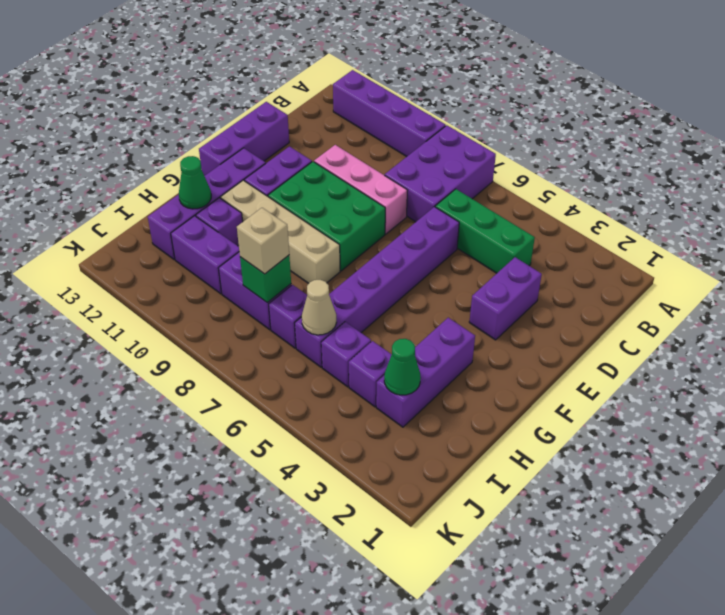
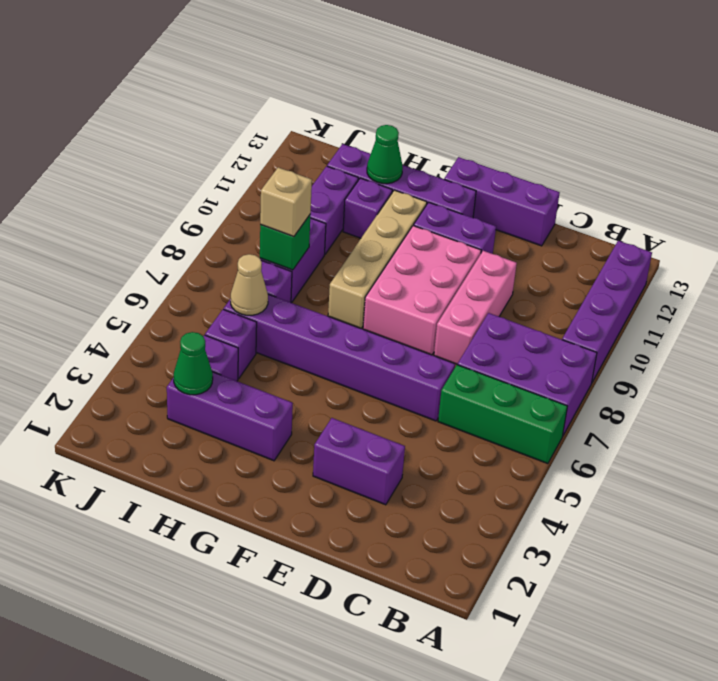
green 1x3 brick [435,189,535,273] -> green 1x3 brick turned to [438,365,567,464]
green 2x3 brick [268,162,385,271] -> pink 2x3 brick [363,226,481,355]

